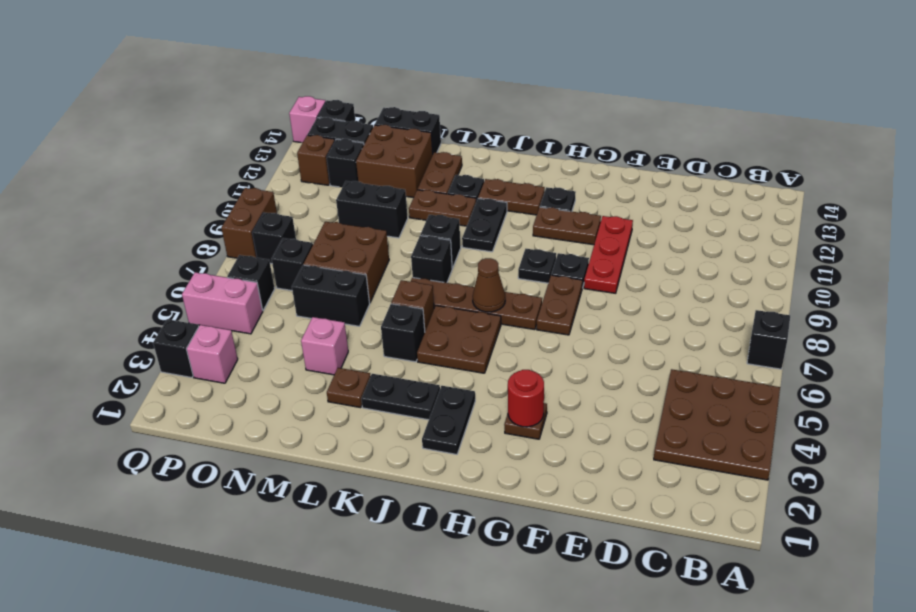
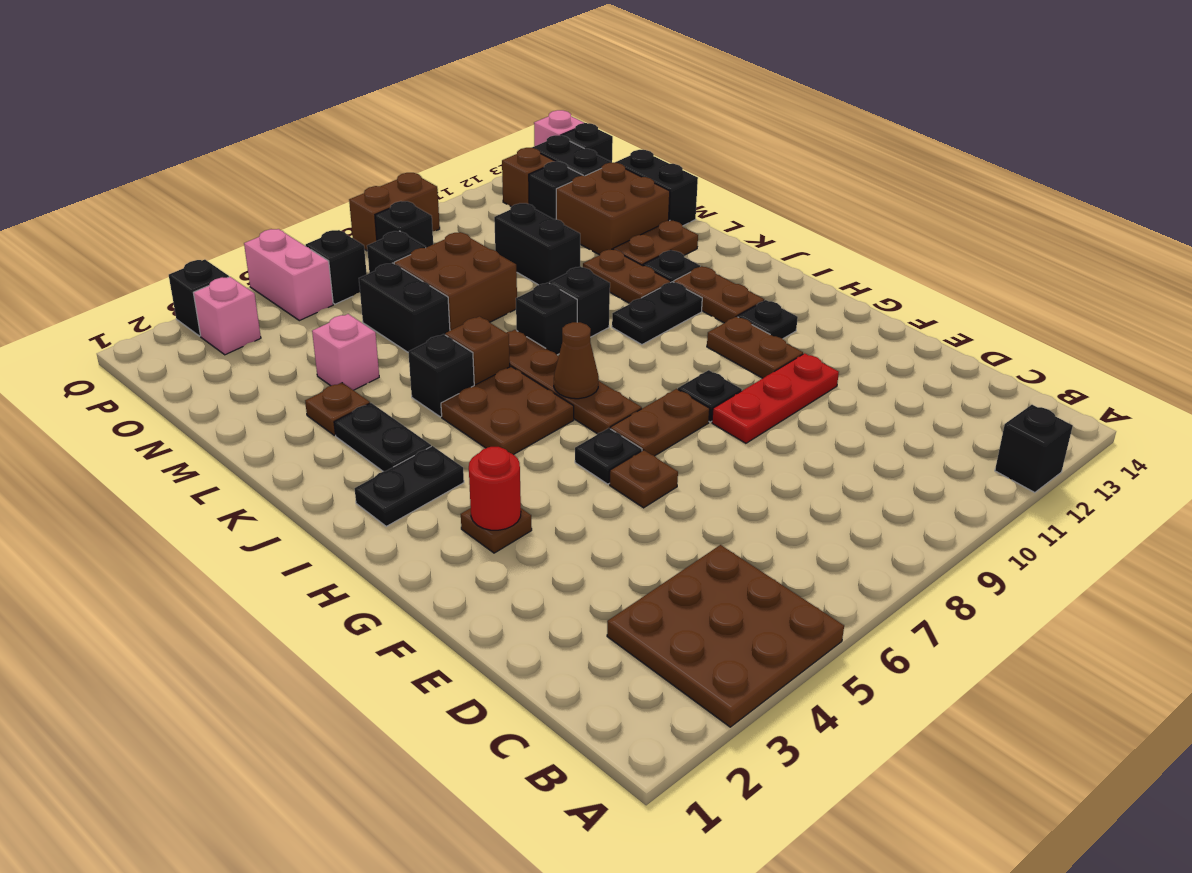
black 1x1 brick [747,310,790,369] -> black 1x1 brick moved to [995,405,1073,493]
none -> brown 1x1 plate [610,450,678,508]
black 1x1 plate [518,249,556,283] -> black 1x1 plate moved to [575,428,642,484]

